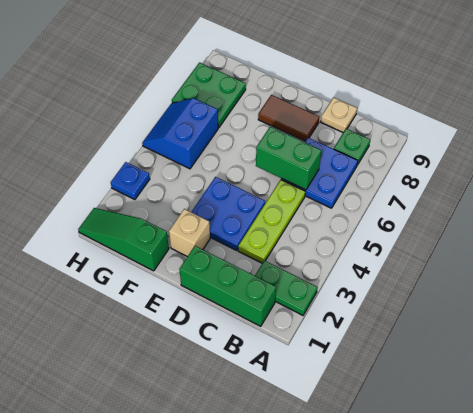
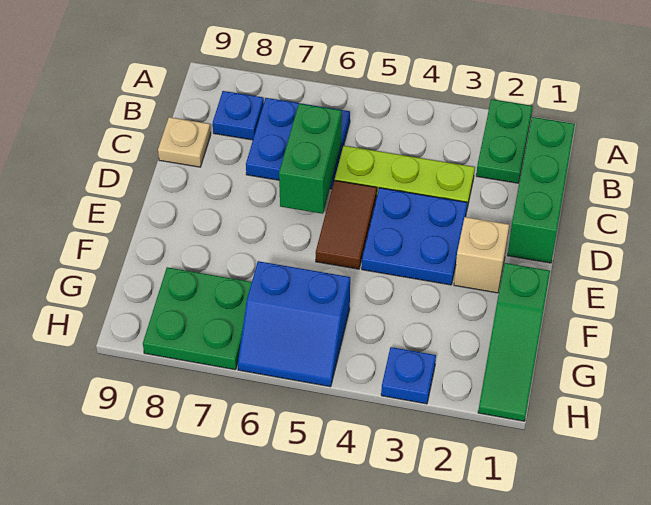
green 1x1 plate [334,129,370,165] -> blue 1x1 plate [213,91,264,140]
brown 1x2 tile [258,95,319,141] -> brown 1x2 tile moved to [316,180,377,269]

